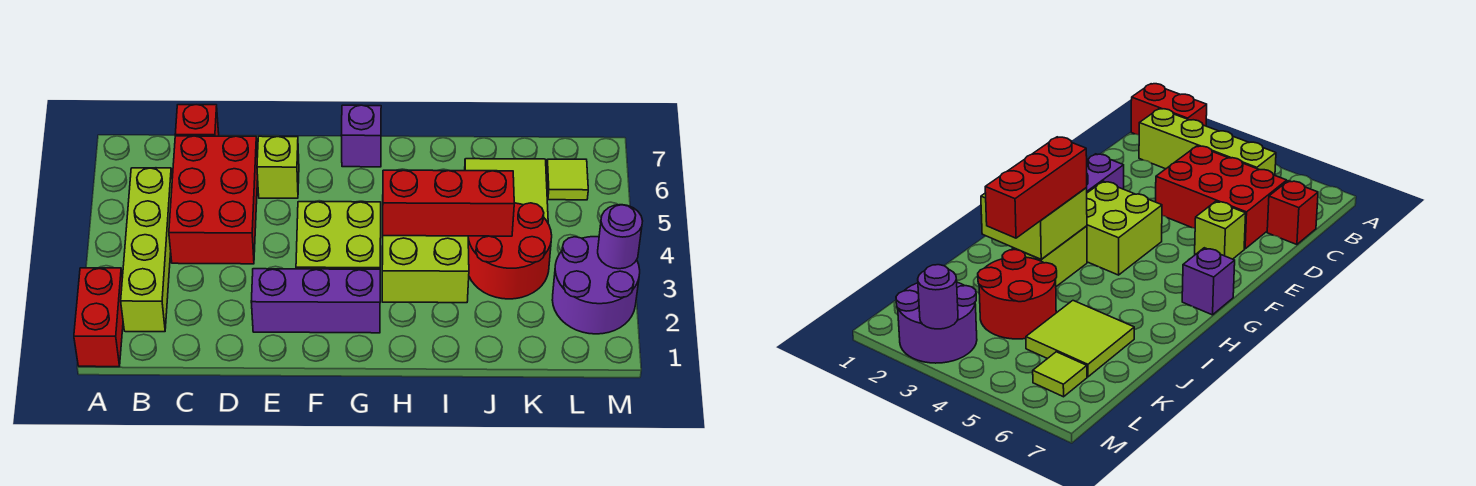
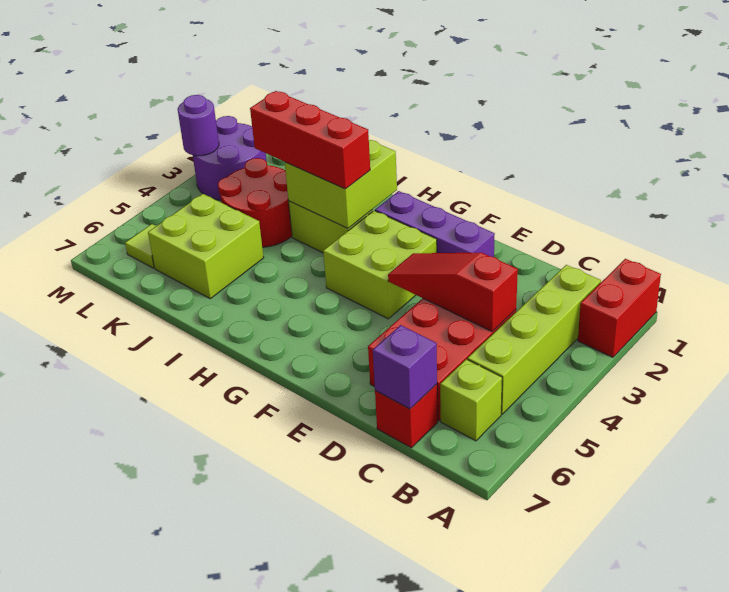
none -> red 1x3 slope [388,253,518,331]
lime 1x1 brick [257,136,299,198] -> lime 1x1 brick moved to [440,359,502,441]
purple 1x1 brick [341,105,381,167] -> purple 1x1 brick moved to [373,325,437,409]
lime 2x2 tile [465,159,548,222] -> lime 2x2 brick [148,194,264,299]

